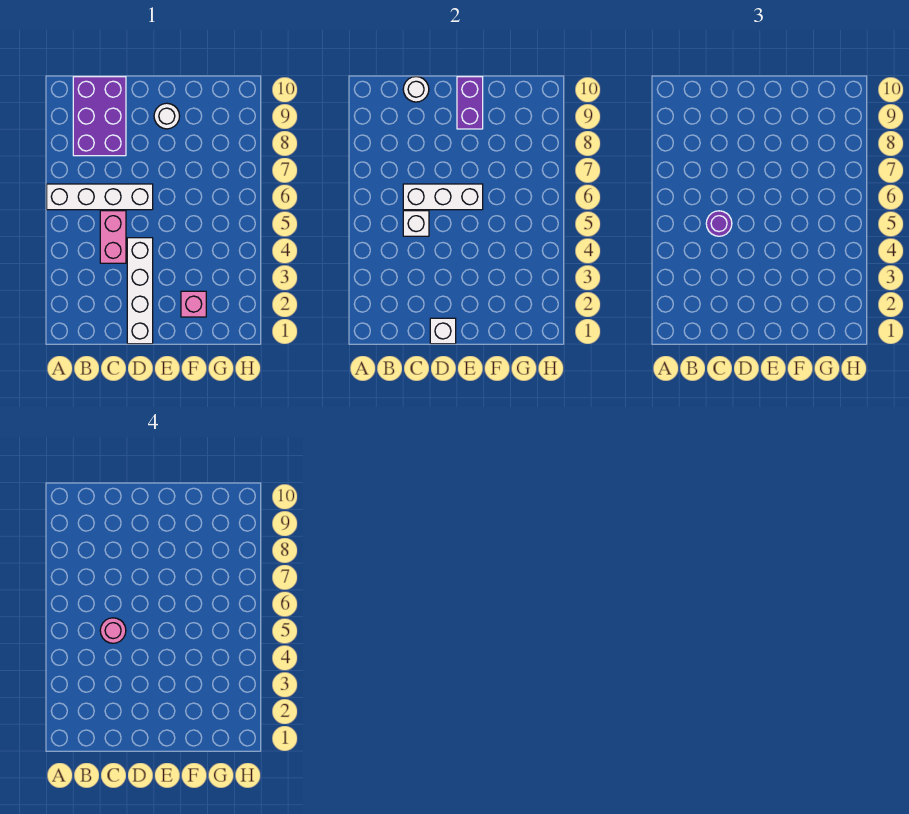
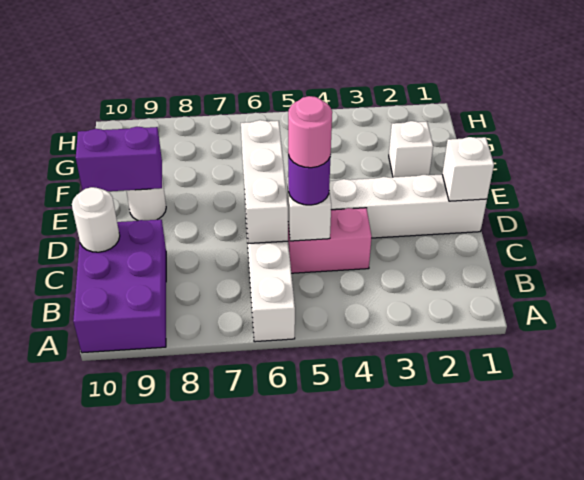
purple 2x3 brick [73,77,126,156] -> purple 2x3 brick turned to [73,220,166,353]
pink 1x1 brick [181,291,206,317] -> white 1x1 brick [389,121,433,177]

